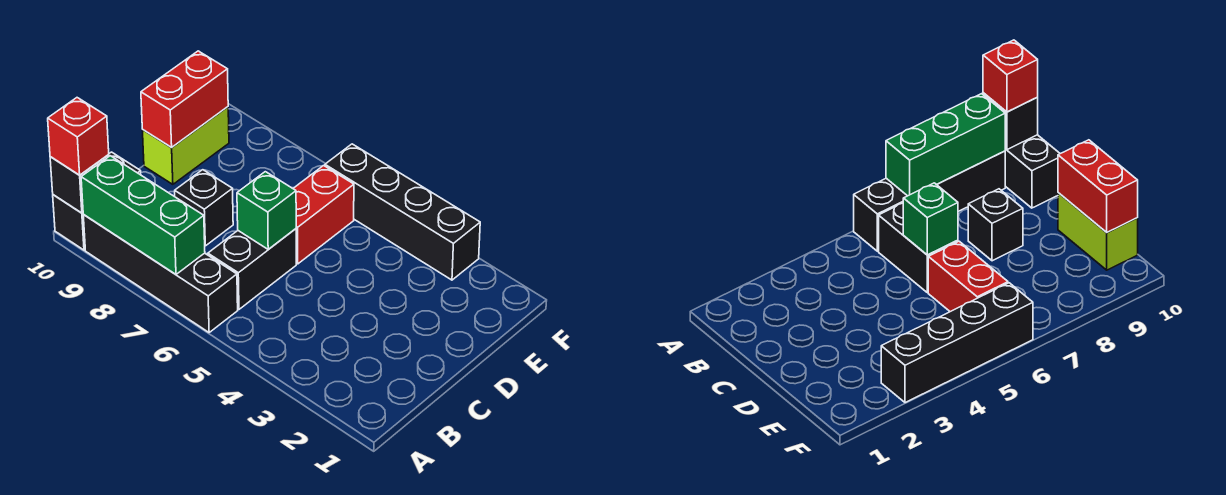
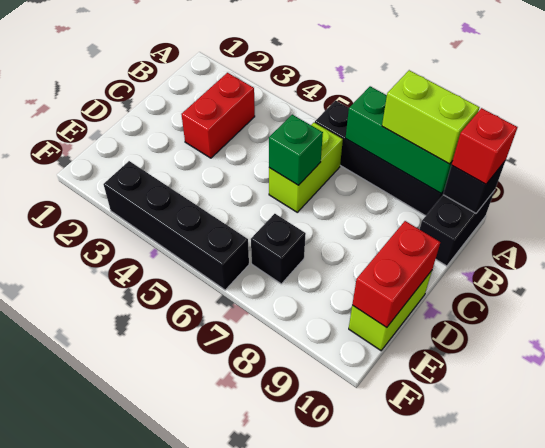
none -> lime 1x2 brick [382,70,479,164]
black 1x2 brick [208,229,296,309] -> lime 1x2 brick [269,123,343,212]
black 1x1 brick [175,170,233,246] -> black 1x1 brick moved to [251,214,306,284]
red 1x2 brick [293,166,354,264] -> red 1x2 brick moved to [181,73,255,158]

